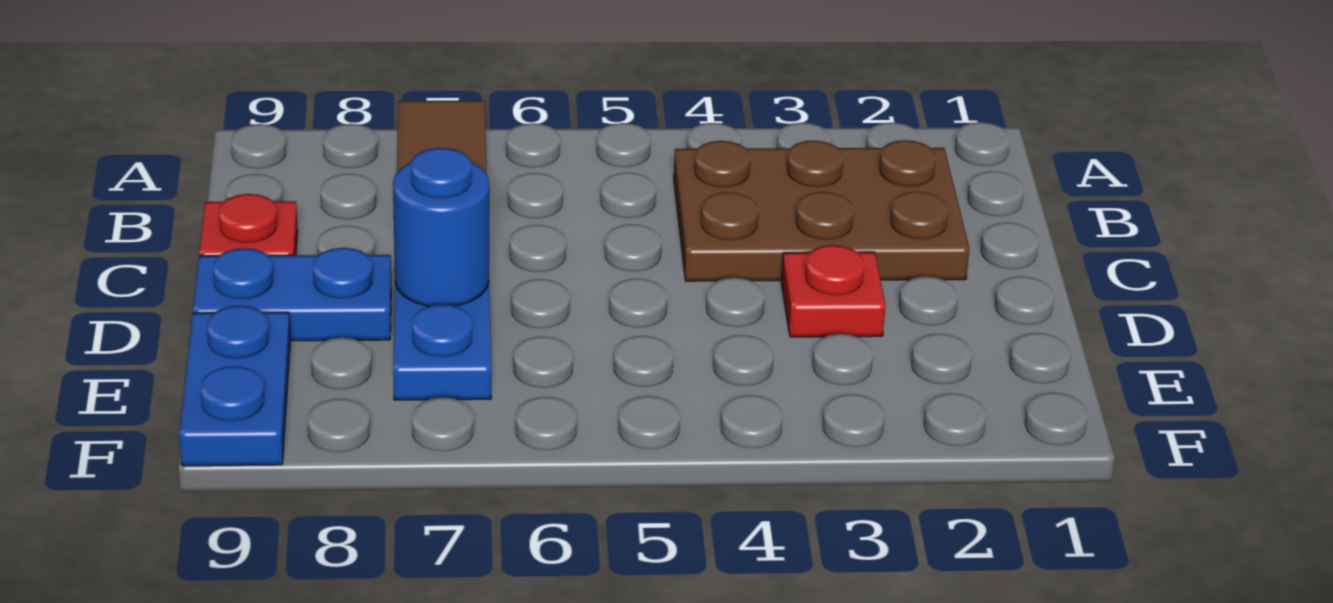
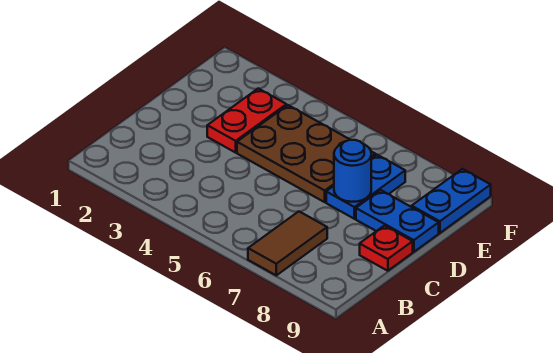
brown 2x3 plate [674,140,970,281] -> brown 2x3 plate moved to [237,105,376,202]
red 1x1 plate [781,245,886,337] -> red 1x2 plate [207,88,286,153]

